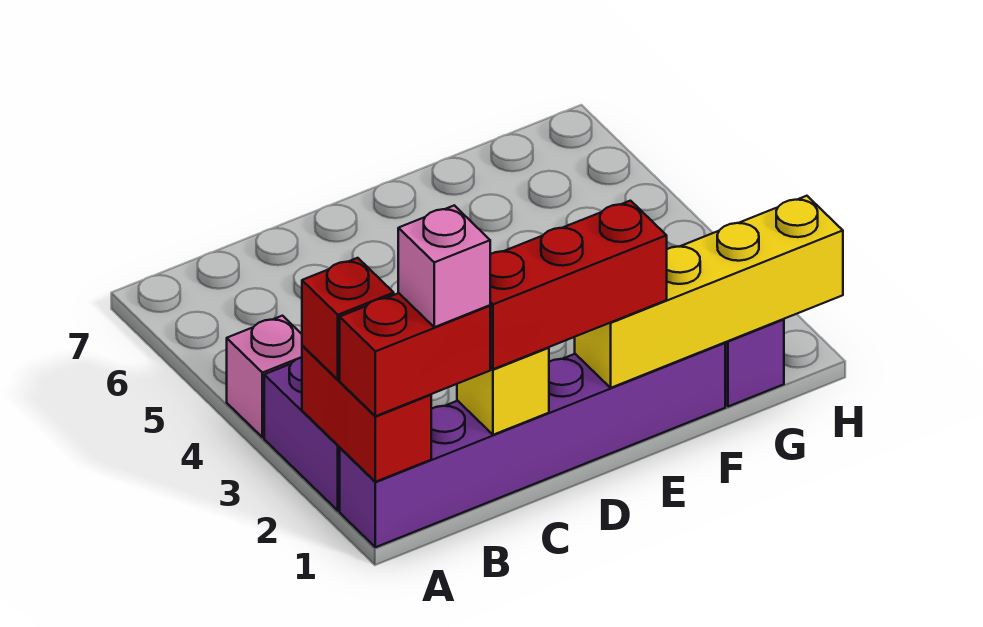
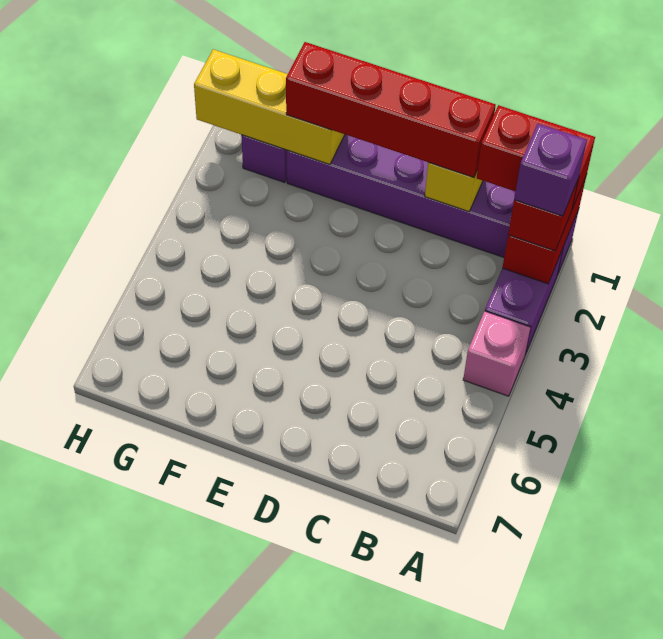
none -> purple 1x1 brick [514,124,587,216]
pink 1x1 brick [398,205,490,327] -> none
red 1x3 brick [490,201,667,369] -> red 1x4 brick [286,42,496,178]
yellow 1x4 brick [575,196,843,388] -> yellow 1x3 brick [194,49,345,165]

